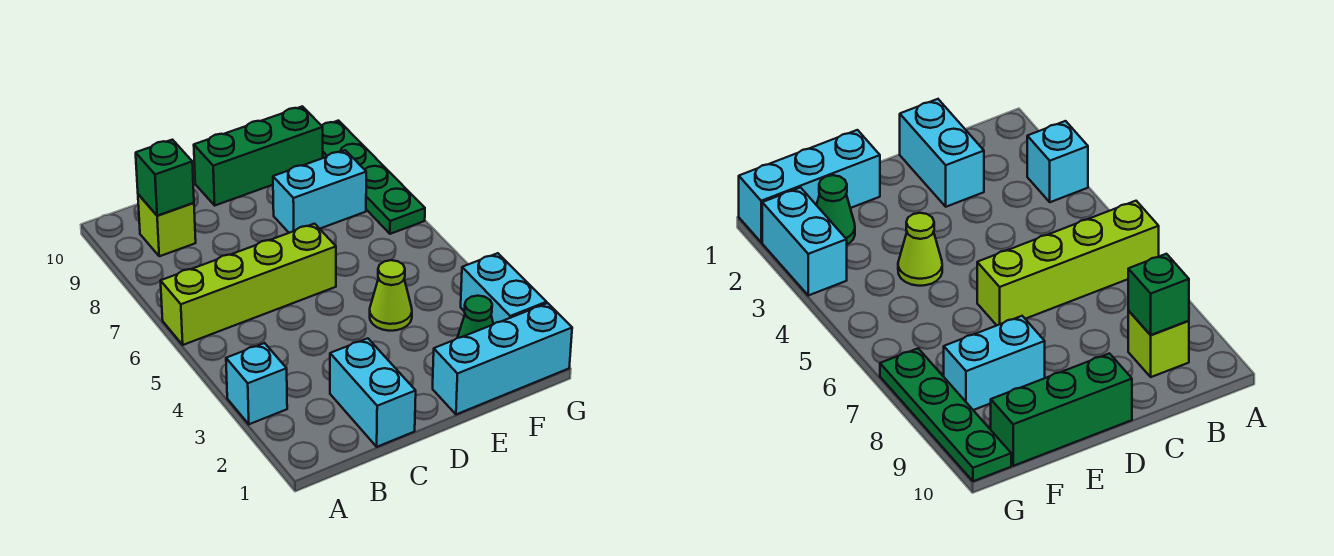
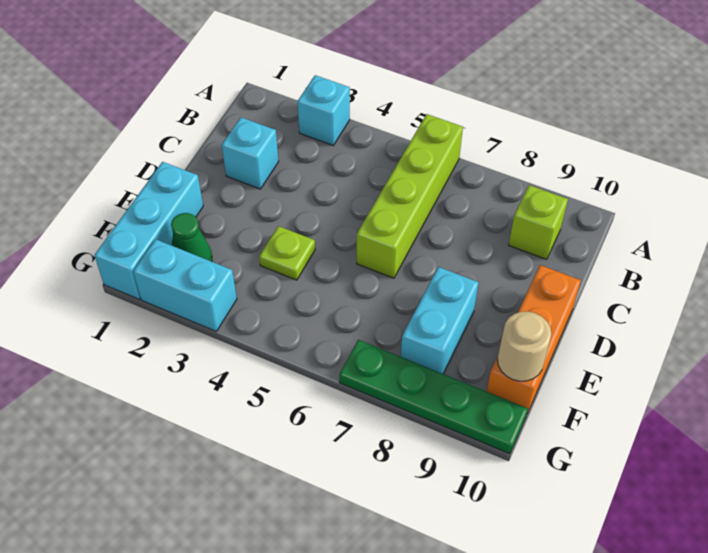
green 1x1 brick [136,140,194,216] -> none
cyan 1x2 brick [330,338,416,447] -> cyan 1x1 brick [222,117,279,189]
green 1x3 brick [194,106,323,205] -> orange 1x3 brick [487,265,581,413]
lime 1x1 cone [370,260,412,331] -> lime 1x1 plate [259,226,315,280]
none -> tan 1x1 round brick [498,312,551,381]

